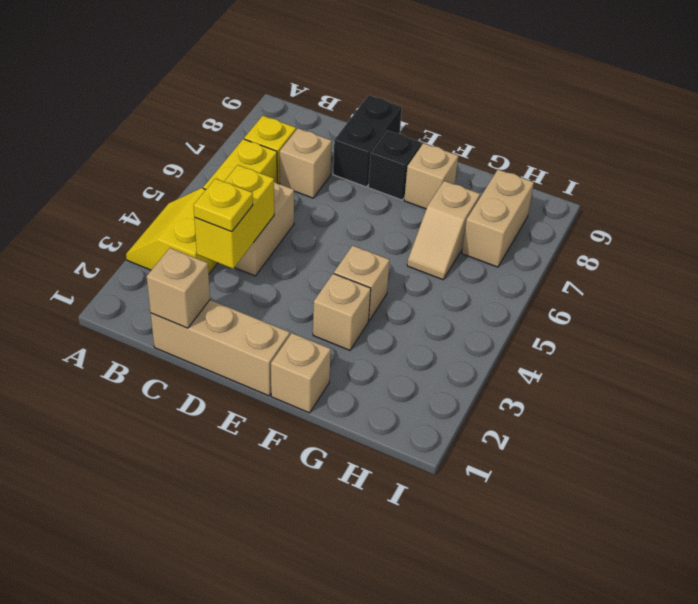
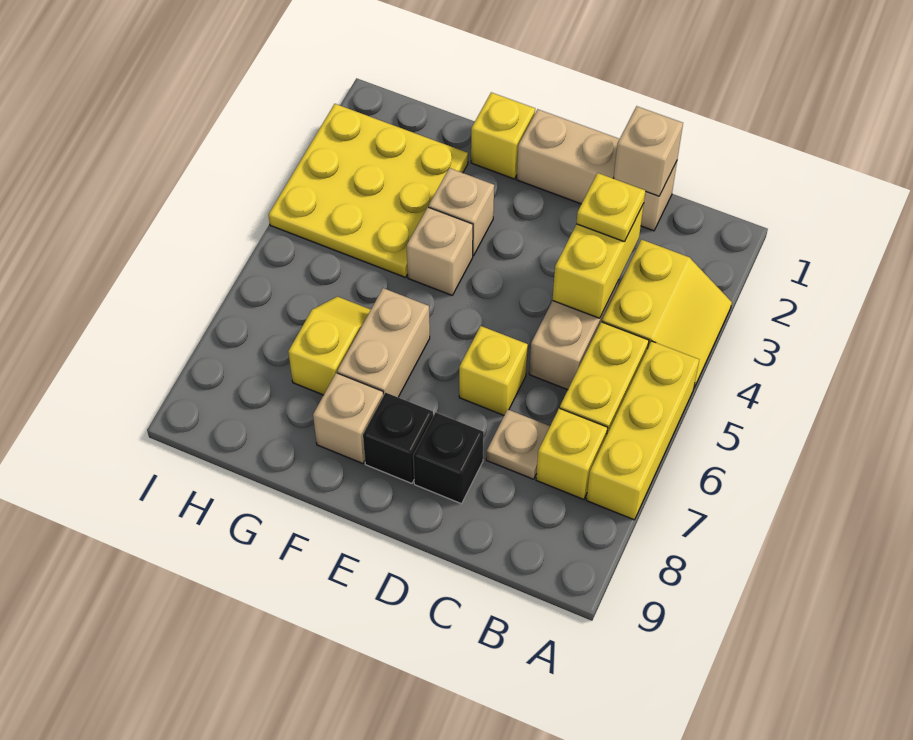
none -> yellow 1x3 brick [586,341,699,520]
tan 1x1 brick [280,128,332,198] -> tan 1x1 plate [486,409,550,479]
none -> yellow 1x1 brick [459,326,528,415]
black 1x2 brick [333,95,402,187] -> black 1x1 brick [413,412,484,504]
tan 1x1 brick [271,333,331,413] -> yellow 1x1 brick [471,92,535,179]
none -> yellow 3x3 plate [269,104,468,277]
tan 1x2 slope [407,181,480,280] -> yellow 1x2 slope [288,296,371,395]
tan 1x2 brick [462,170,534,267] -> tan 1x2 brick moved to [337,288,430,397]

